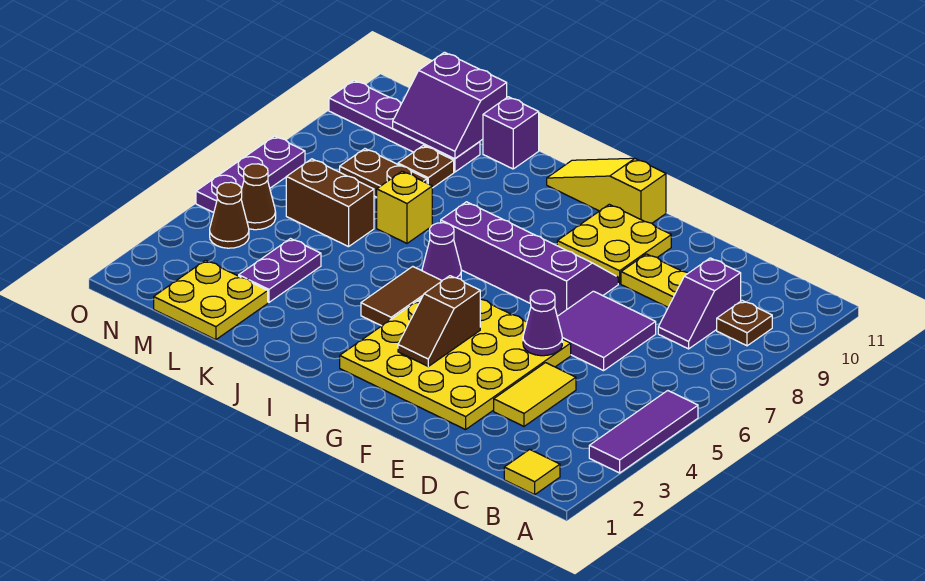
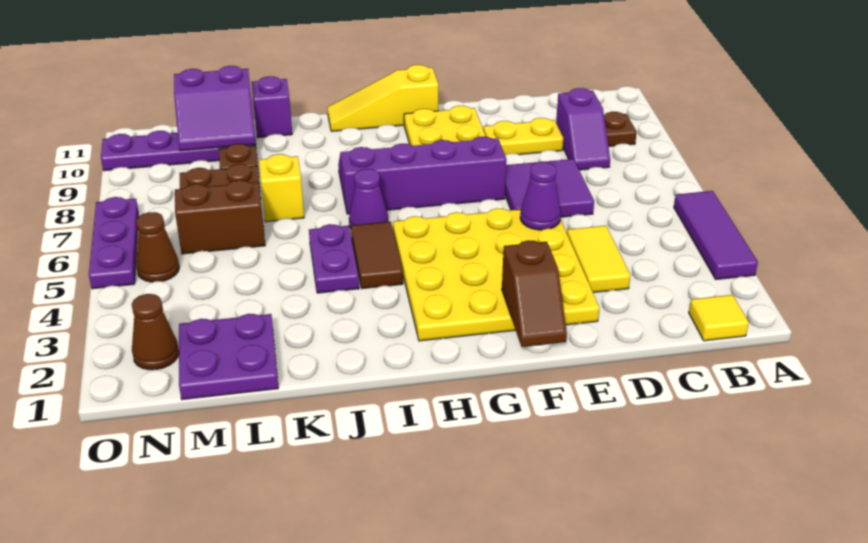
brown 1x2 slope [398,276,480,366] -> brown 1x2 slope moved to [502,241,567,347]
yellow 2x2 plate [154,260,268,340] -> purple 2x2 plate [179,314,278,400]
purple 1x2 plate [239,239,321,302] -> purple 1x2 plate moved to [309,224,359,293]
brown 1x1 cone [210,182,249,248] -> brown 1x1 cone moved to [132,294,179,370]

